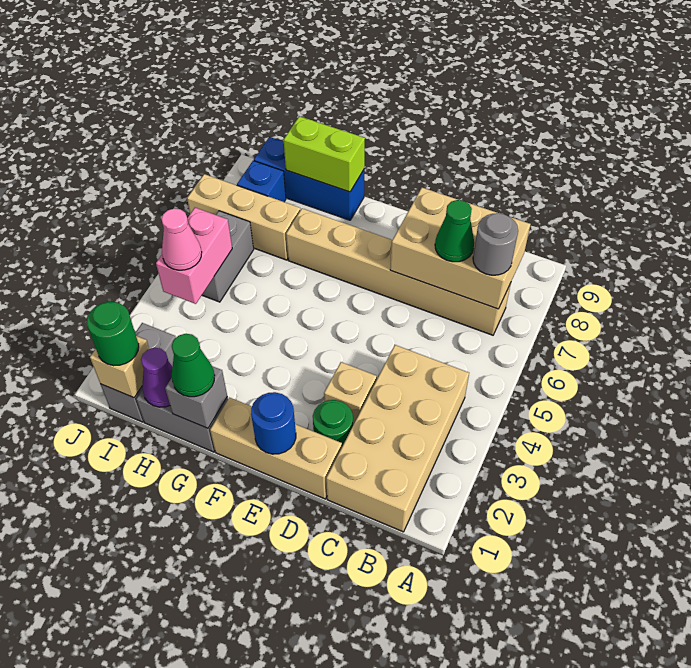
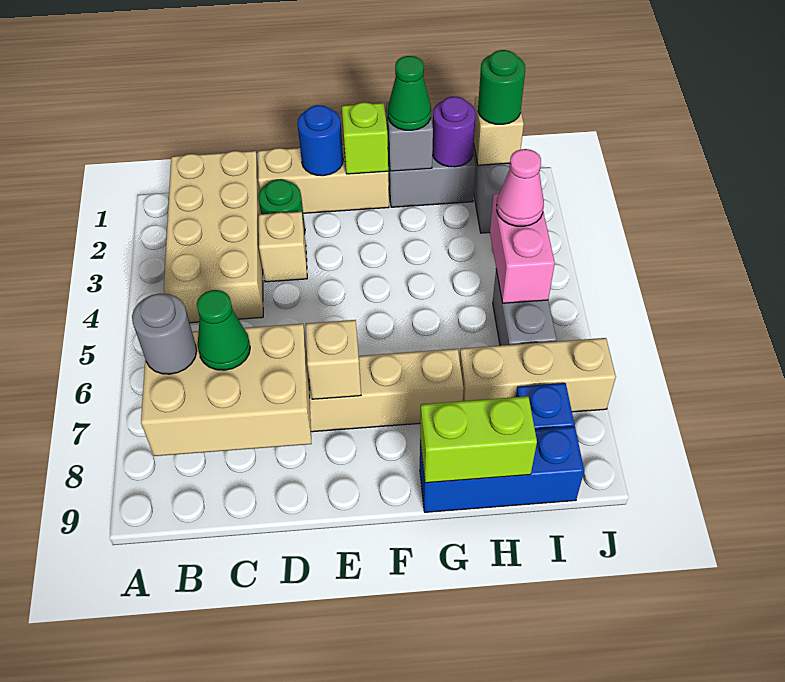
none -> tan 1x1 brick [306,320,361,399]
none -> lime 1x1 brick [342,102,388,174]
purple 1x1 cone [141,348,173,407] -> purple 1x1 round brick [432,97,476,167]

